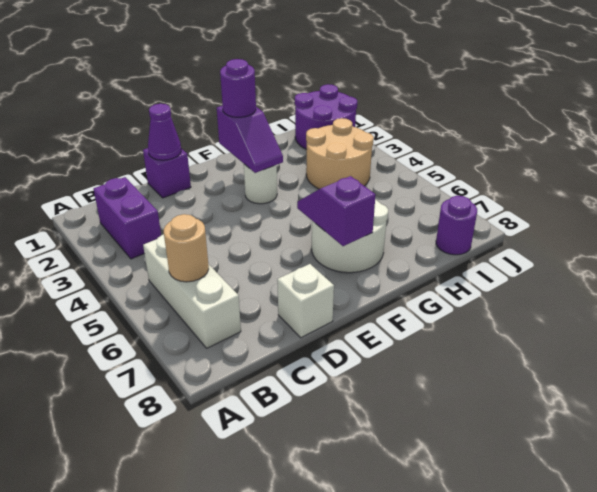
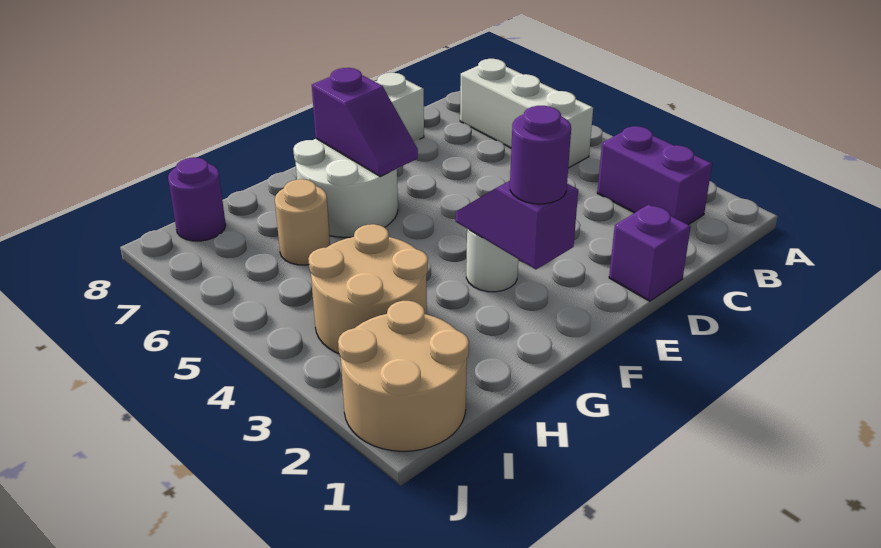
tan 1x1 round brick [164,214,209,282] -> tan 1x1 round brick moved to [275,179,330,265]
purple 1x1 cone [148,104,181,160] -> none
purple 2x2 round brick [295,84,357,149] -> tan 2x2 round brick [338,301,469,451]

